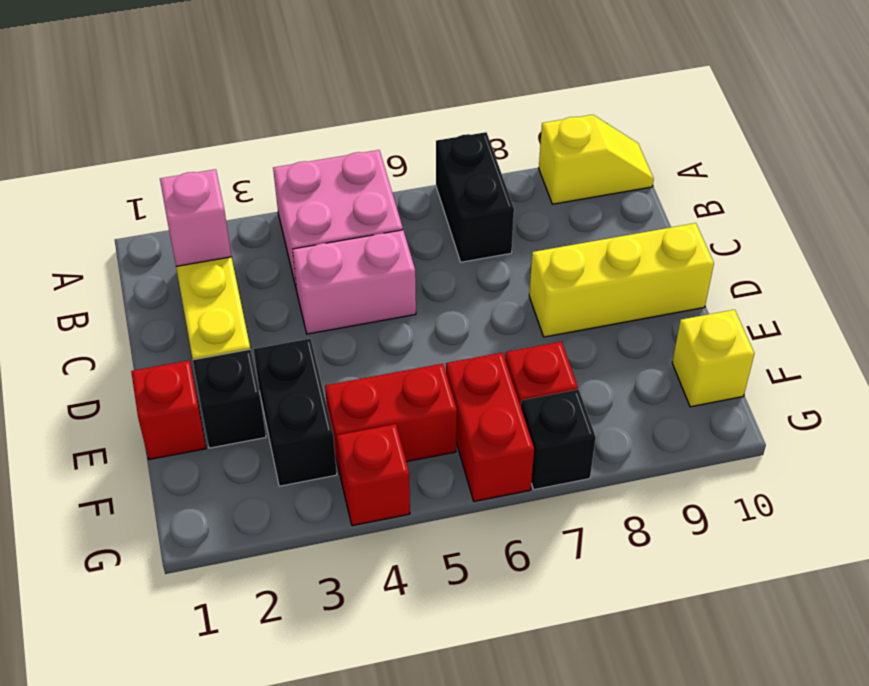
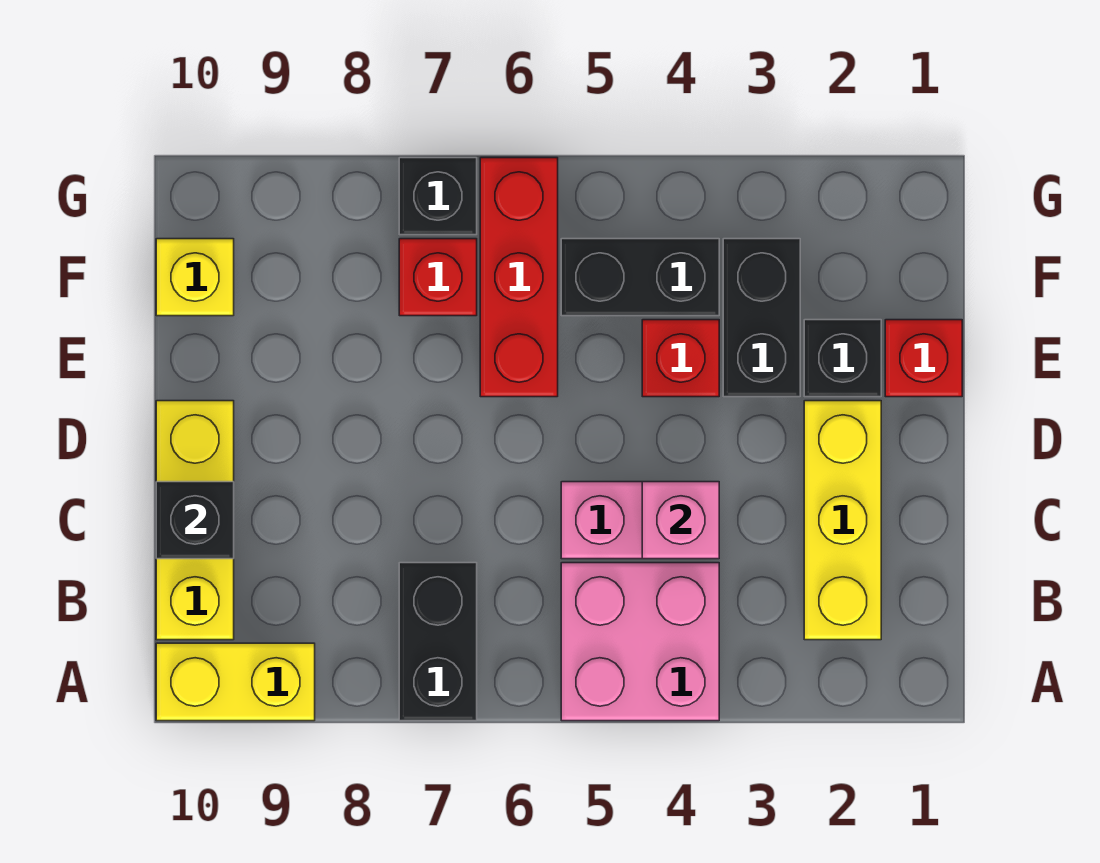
yellow 1x2 slope [539,115,654,204] -> yellow 1x2 brick [156,643,315,721]
pink 1x1 brick [160,169,231,266] -> pink 1x1 brick moved to [642,482,719,559]
none -> black 1x1 brick [156,482,234,559]
yellow 1x3 brick [529,223,714,337] -> yellow 1x3 brick turned to [156,401,234,640]
red 1x2 brick [325,364,457,473] -> black 1x2 brick [561,239,719,316]
red 1x2 brick [446,353,534,501] -> red 1x3 brick [480,158,558,397]
red 1x1 brick [337,424,410,526] -> red 1x1 brick moved to [642,320,719,397]

